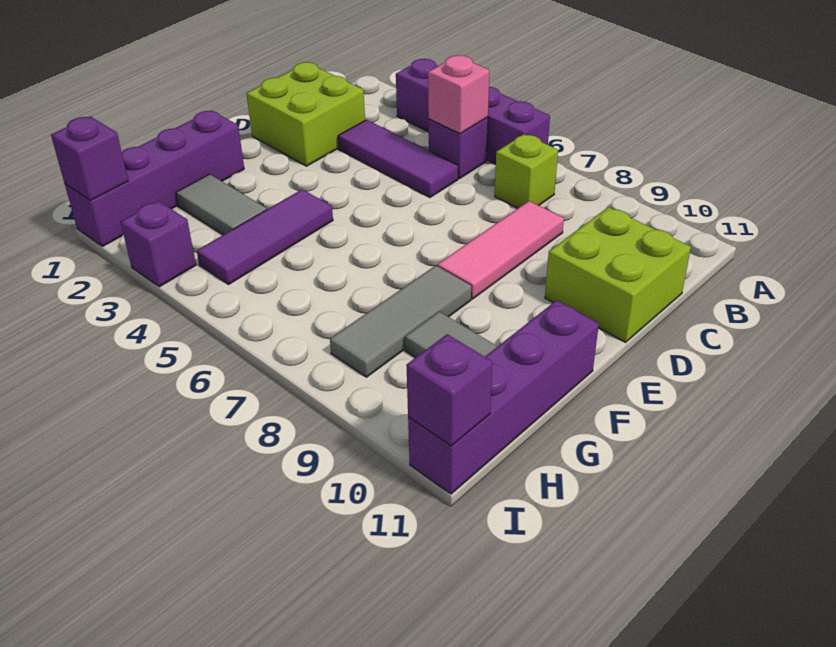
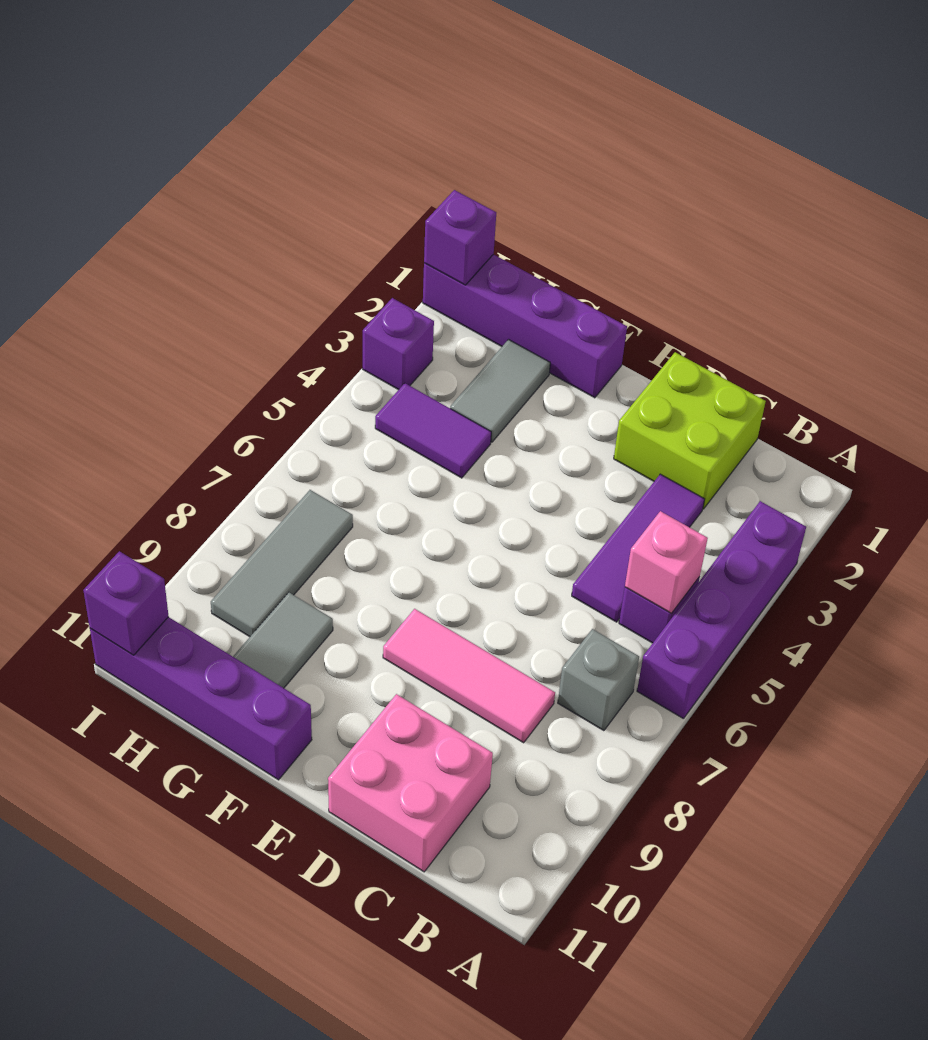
lime 1x1 brick [495,134,558,208] -> grey 1x1 brick [558,629,639,731]
lime 2x2 brick [545,207,691,342] -> pink 2x2 brick [328,694,493,872]
purple 1x3 tile [197,189,333,284] -> purple 1x2 tile [375,383,491,478]
grey 1x3 tile [330,265,471,377] -> grey 1x3 tile turned to [211,490,353,637]

